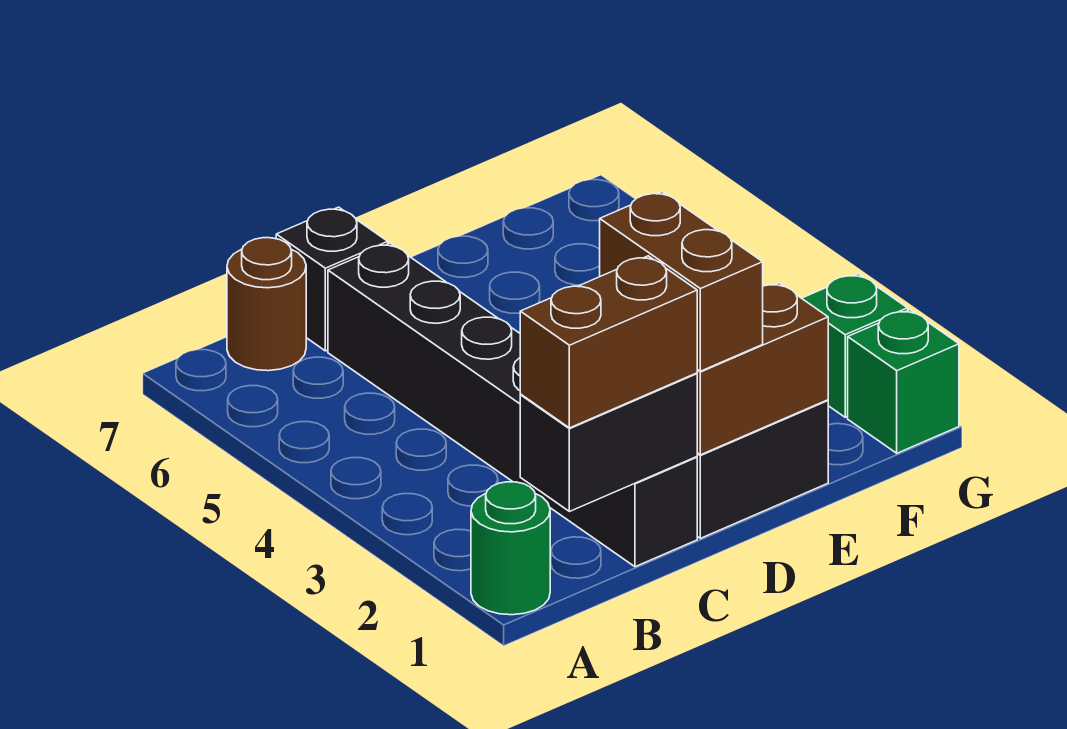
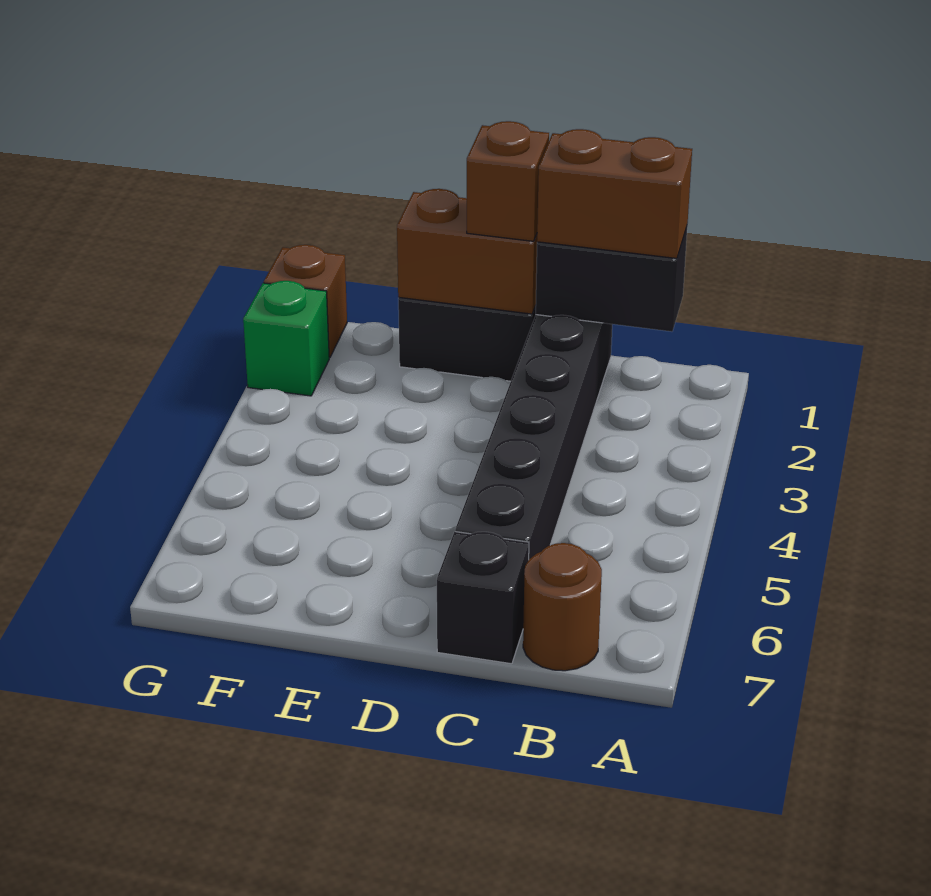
green 1x1 round brick [471,482,550,615] -> none
brown 1x2 brick [600,192,763,371] -> brown 1x1 brick [467,121,549,241]
green 1x1 brick [848,310,959,453] -> brown 1x1 brick [264,245,347,358]

